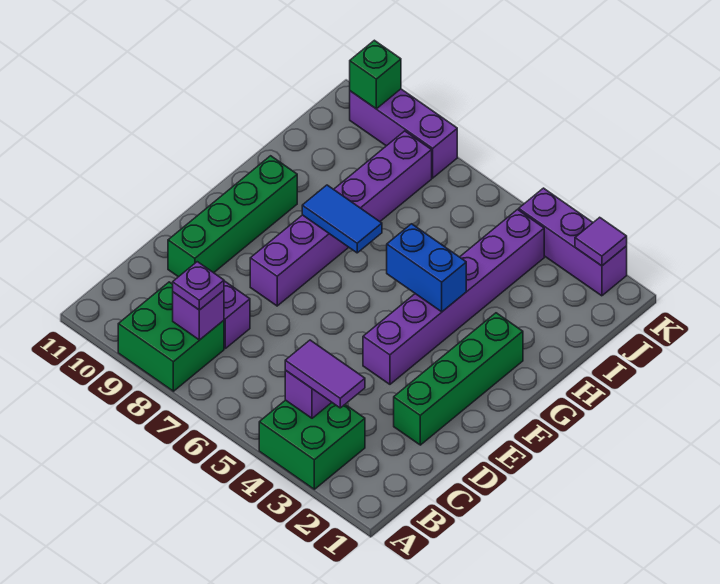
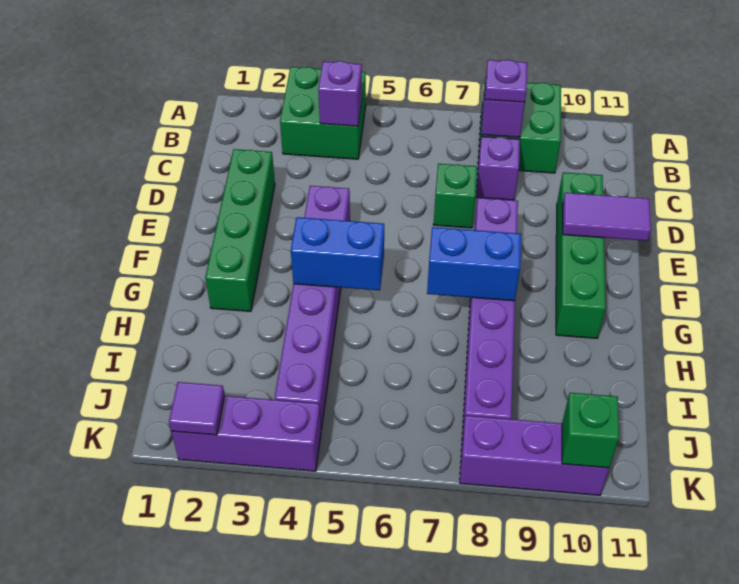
purple 1x2 tile [285,340,365,408] -> purple 1x2 tile moved to [563,193,651,241]
none -> green 1x1 brick [434,164,477,228]
blue 1x2 tile [302,185,382,253] -> blue 1x2 brick [427,227,521,301]

